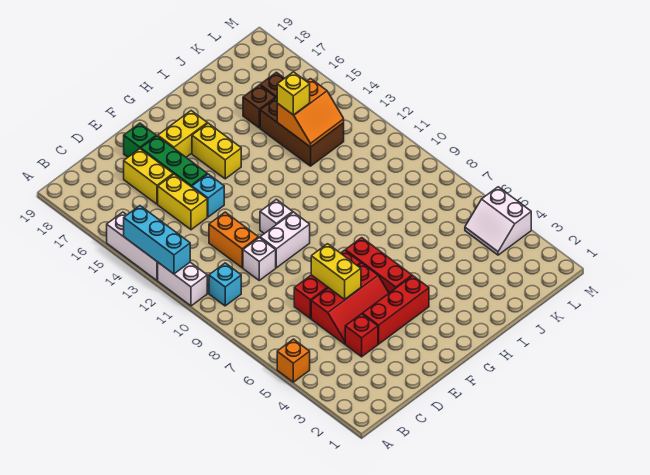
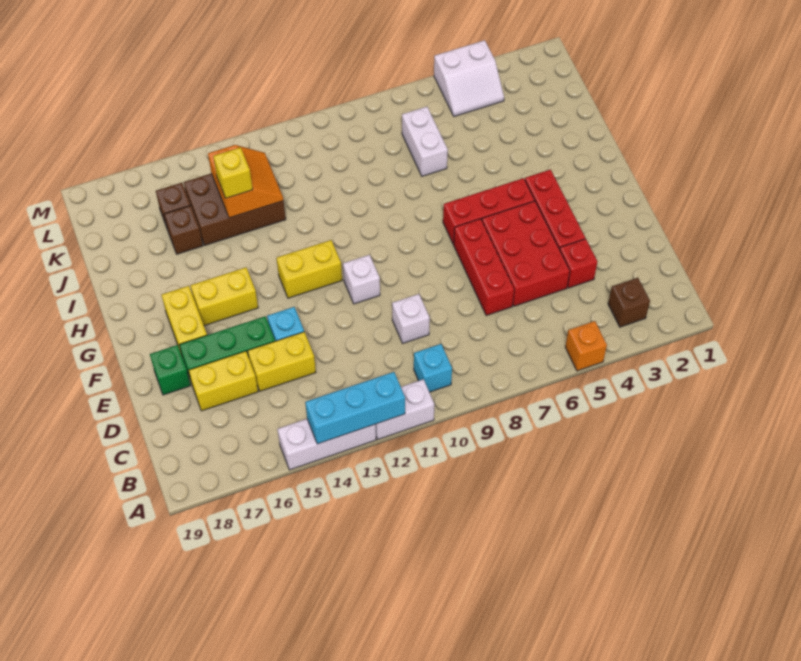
none -> brown 1x1 brick [608,278,650,327]
red 2x3 slope [311,263,389,344] -> red 2x3 brick [482,201,570,306]
orange 1x2 brick [209,212,259,268] -> none
yellow 1x2 brick [311,244,361,299] -> yellow 1x2 brick moved to [277,240,342,298]
white 1x2 brick [260,212,310,268] -> white 1x2 brick moved to [402,107,448,176]

